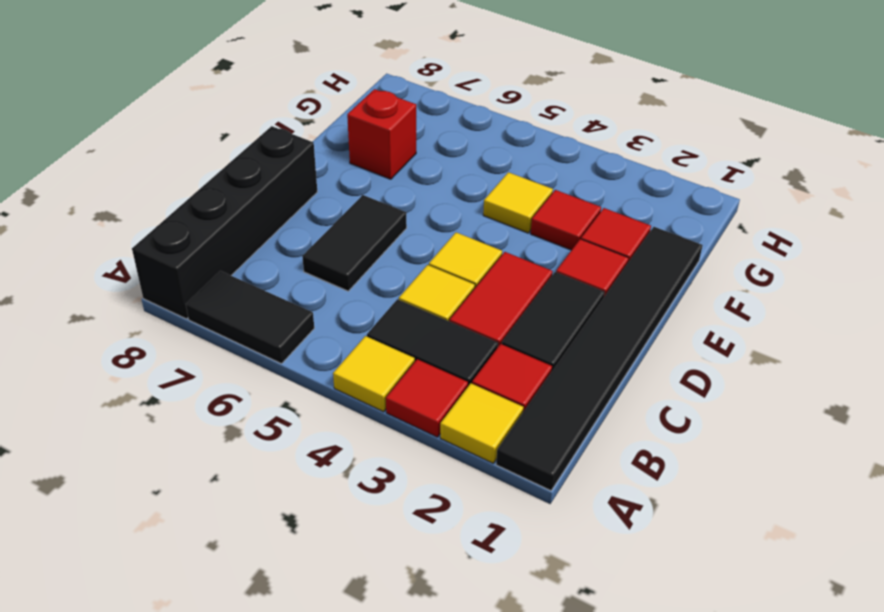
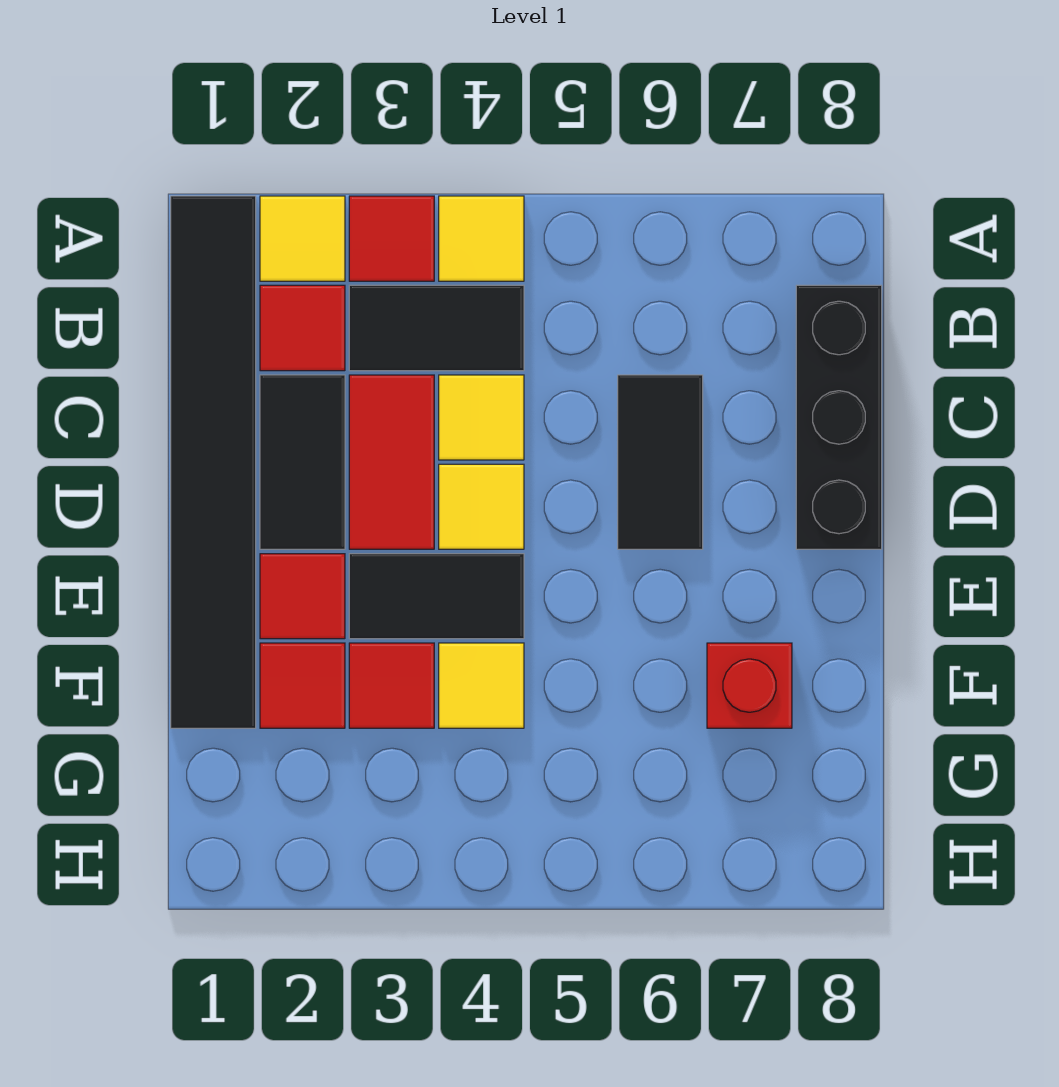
black 1x2 tile [186,271,314,364] -> black 1x2 tile moved to [349,554,524,639]
black 1x4 brick [132,126,317,319] -> black 1x3 brick [796,285,882,549]

